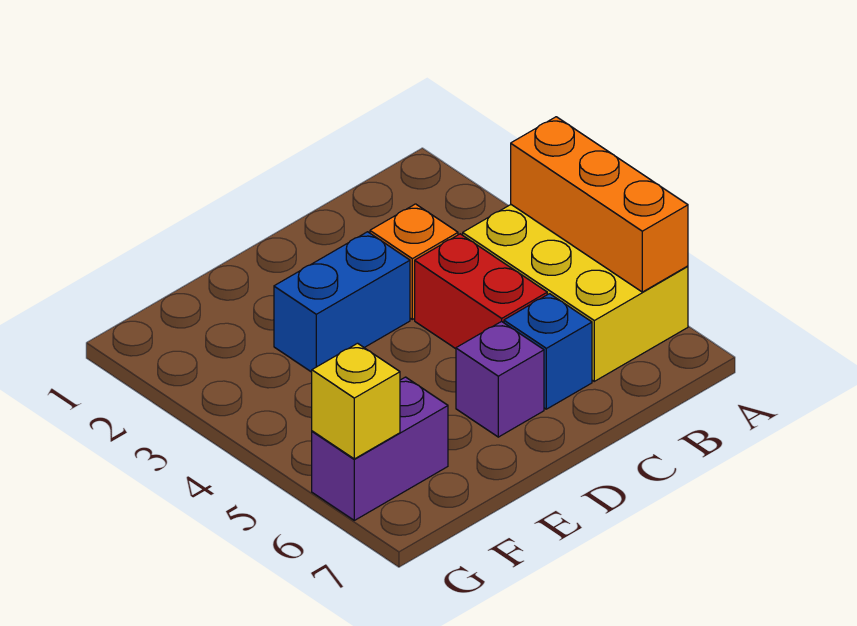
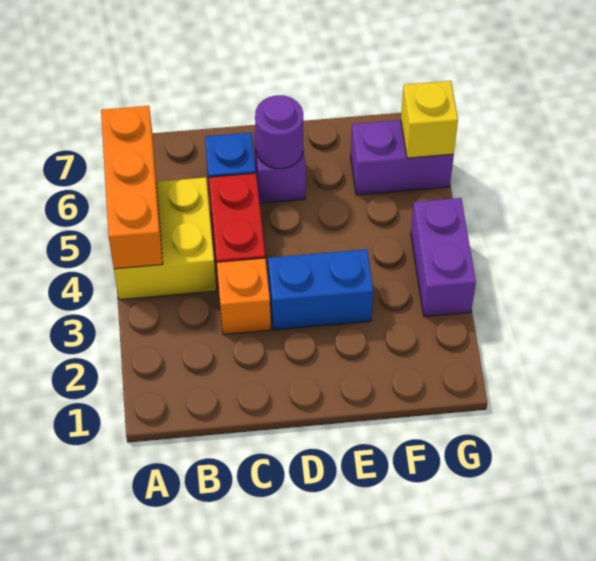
yellow 2x3 brick [463,205,688,381] -> yellow 2x2 brick [114,177,216,300]
none -> purple 1x1 round brick [255,95,303,169]
none -> purple 1x2 brick [411,198,476,317]

